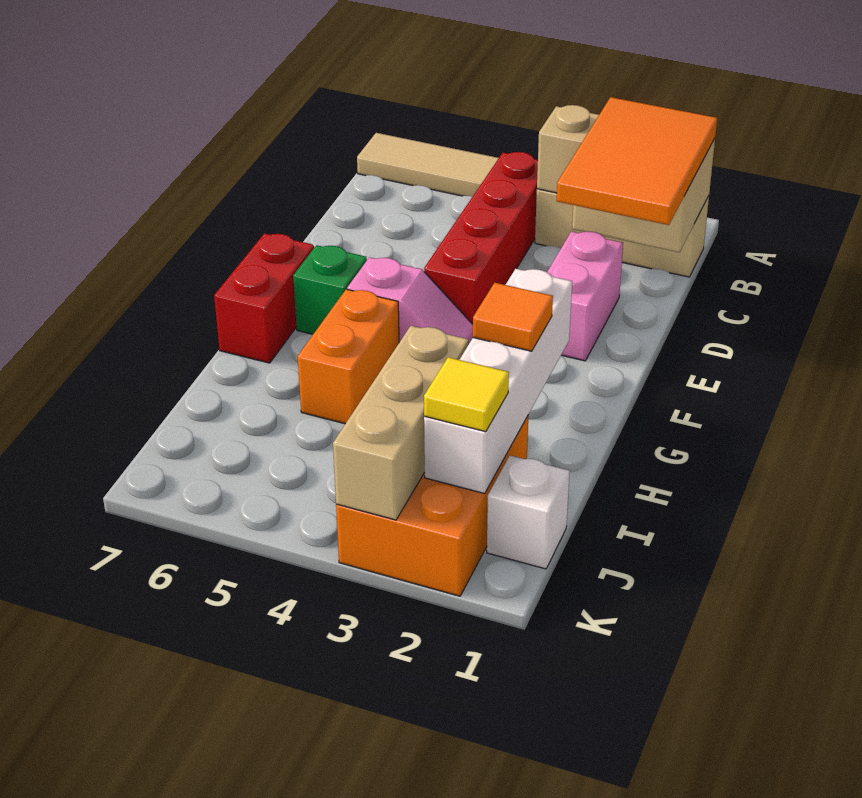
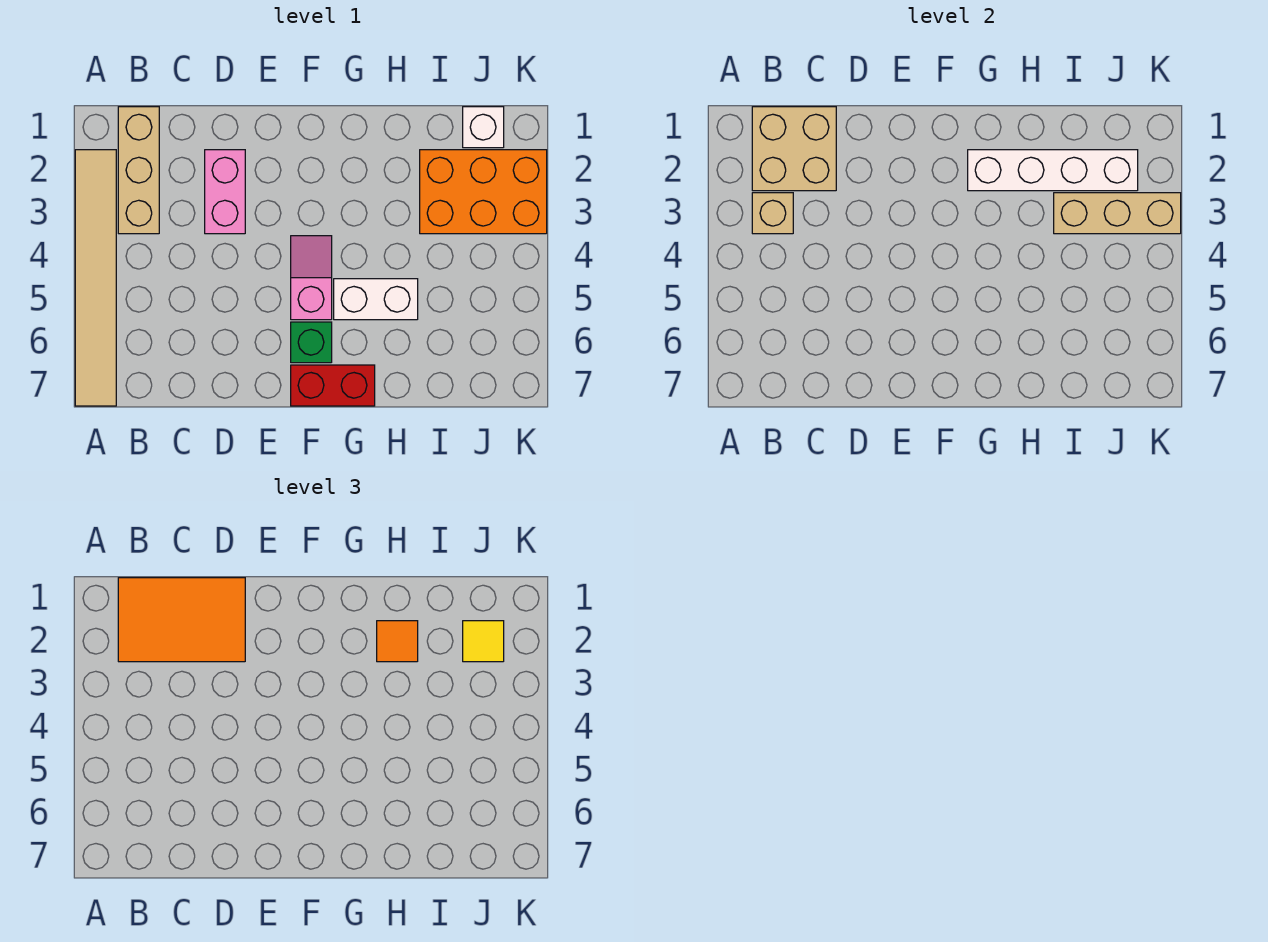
red 1x4 brick [424,152,538,324] -> none
pink 1x2 brick [547,231,623,361] -> pink 1x2 brick turned to [205,150,245,234]
orange 1x2 brick [298,289,399,424] -> white 1x2 brick [334,279,418,320]

